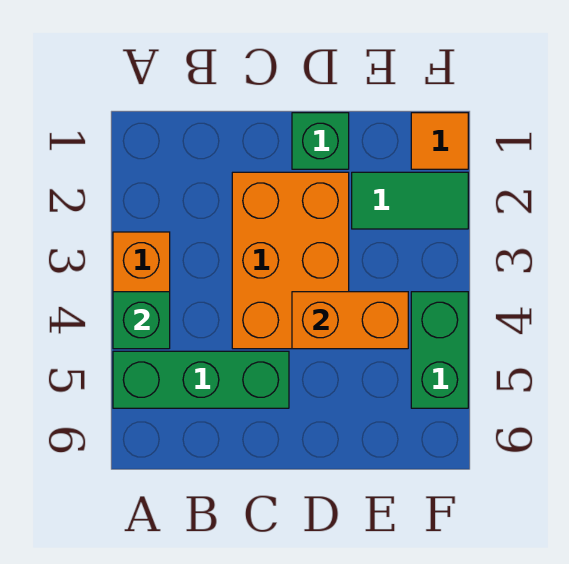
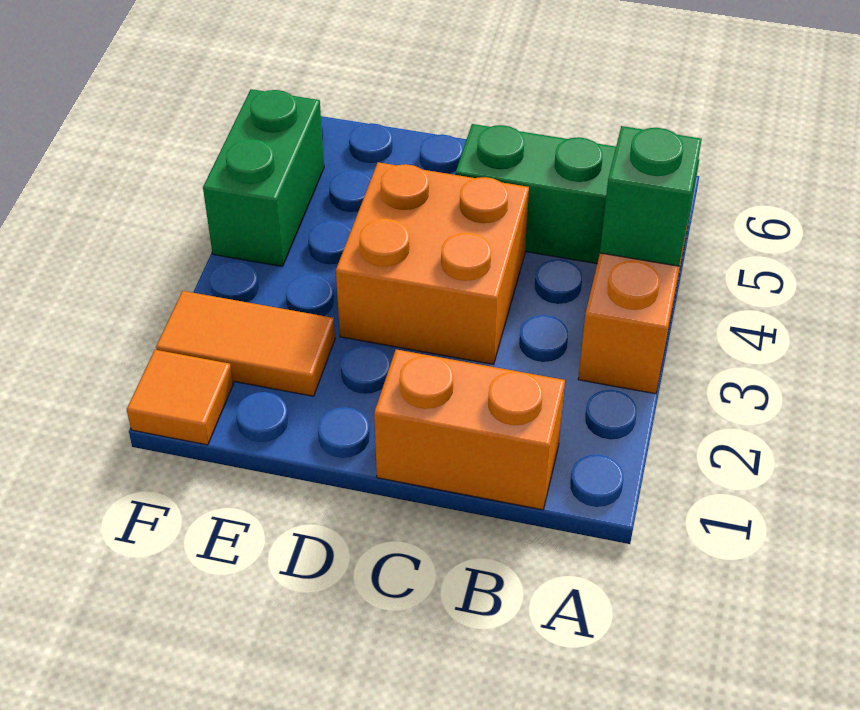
orange 2x3 brick [232,172,349,349] -> orange 2x2 brick [336,162,529,364]
green 1x1 brick [292,113,349,169] -> none
orange 1x2 brick [292,292,408,349] -> orange 1x2 brick moved to [374,349,565,510]
green 1x2 tile [352,172,468,229] -> orange 1x2 tile [156,291,335,396]

